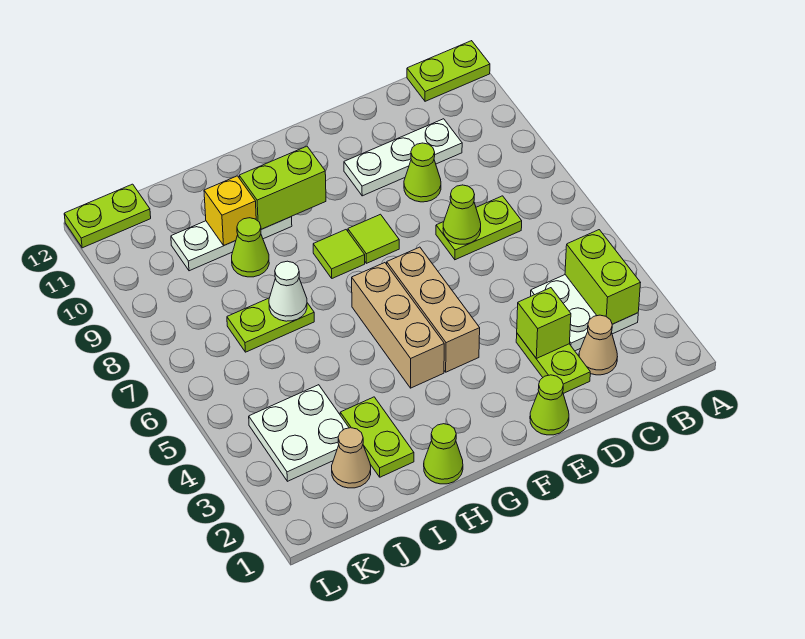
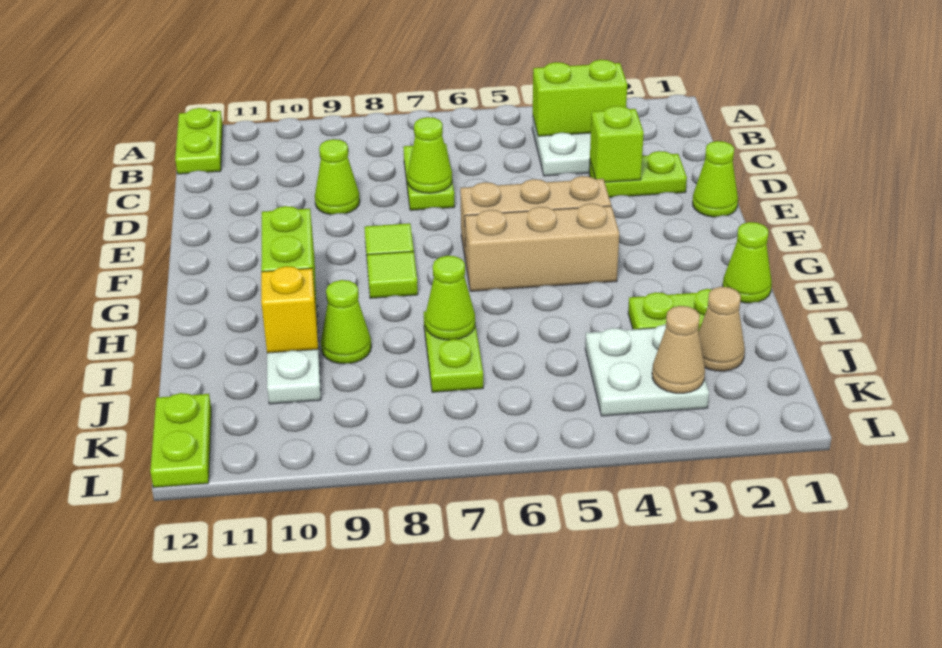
tan 1x1 cone [579,315,618,375] -> tan 1x1 cone moved to [652,306,705,393]
white 1x3 plate [344,119,462,196] -> none
white 1x1 cone [269,261,307,321] -> lime 1x1 cone [425,256,475,340]

